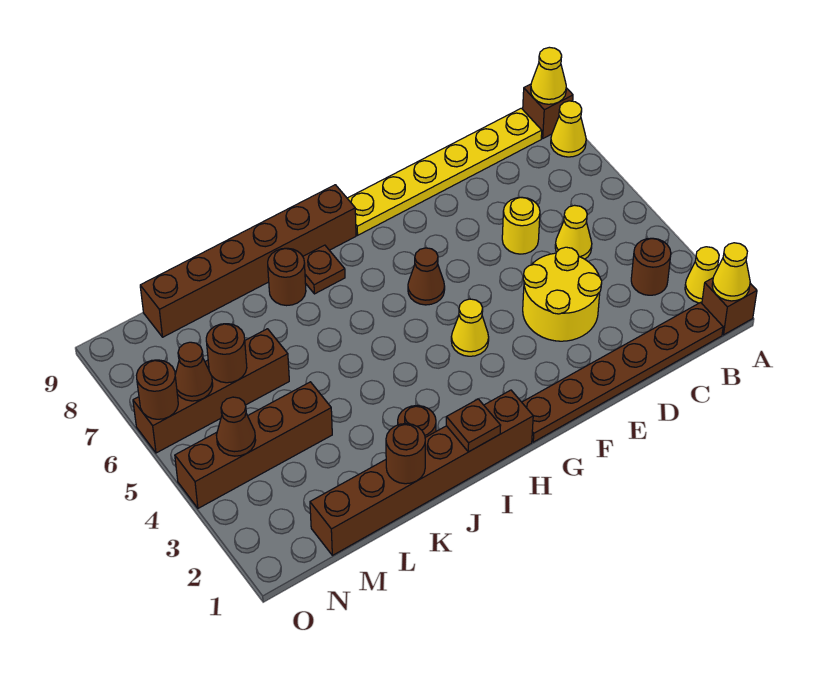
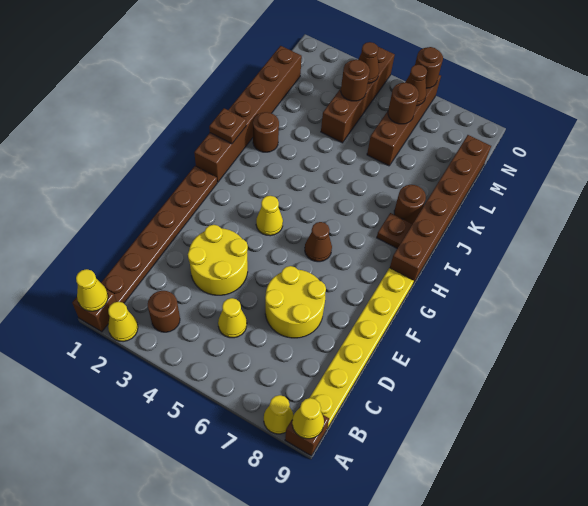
yellow 1x1 round brick [502,197,540,254] -> yellow 2x2 round brick [265,266,326,338]
brown 1x1 round brick [386,424,425,484] -> brown 1x1 round brick moved to [341,60,370,101]

